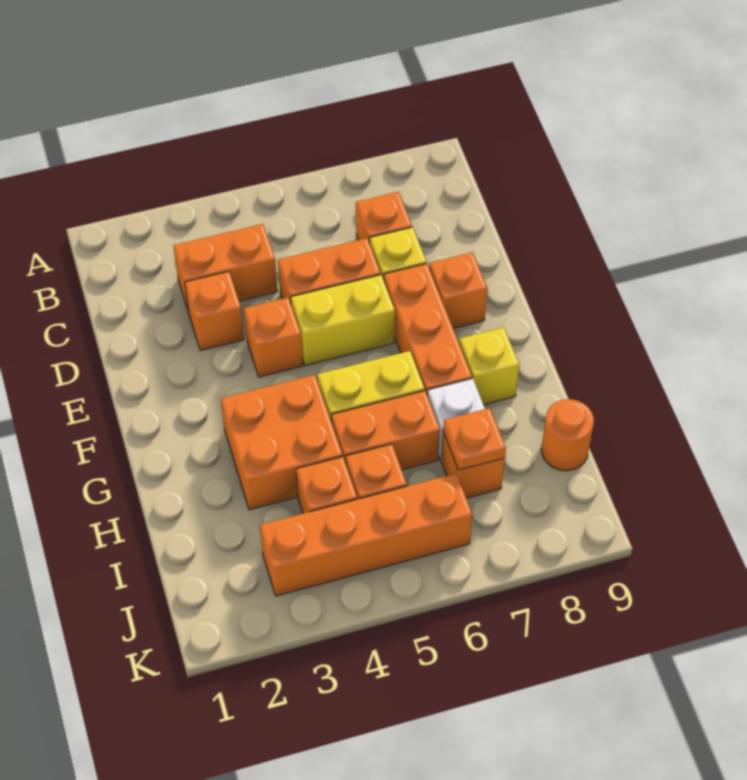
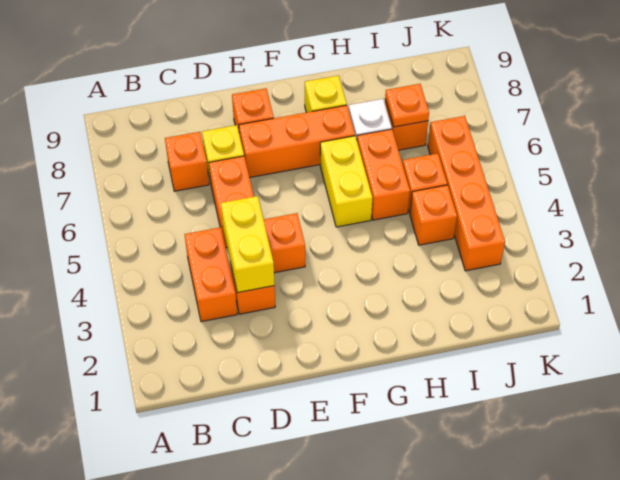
yellow 1x2 brick [291,275,395,365] -> yellow 1x2 brick moved to [221,196,275,293]
orange 2x2 brick [221,375,343,510] -> none
orange 1x1 round brick [541,399,594,471] -> none

